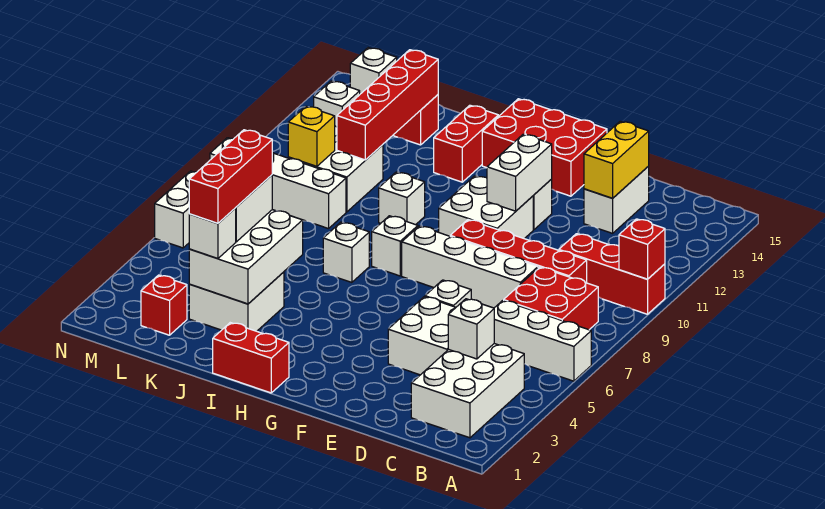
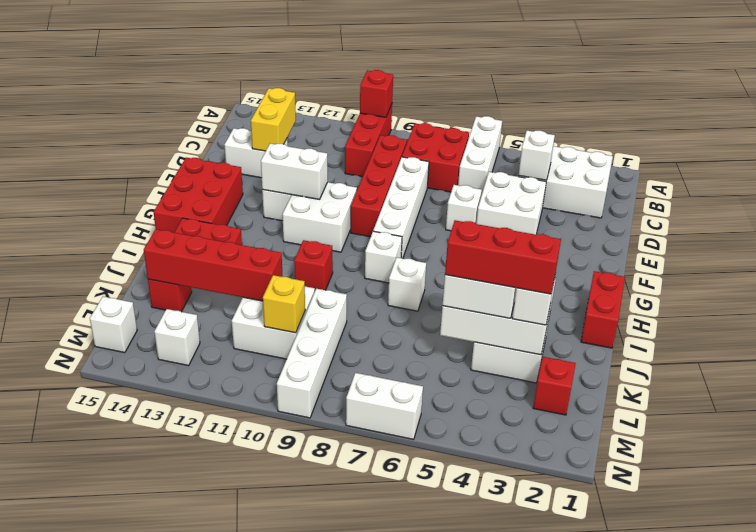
yellow 1x2 brick [584,121,649,198] -> yellow 1x2 brick turned to [251,88,296,151]
white 1x1 brick [379,172,425,225] -> red 1x1 brick [294,240,333,290]

